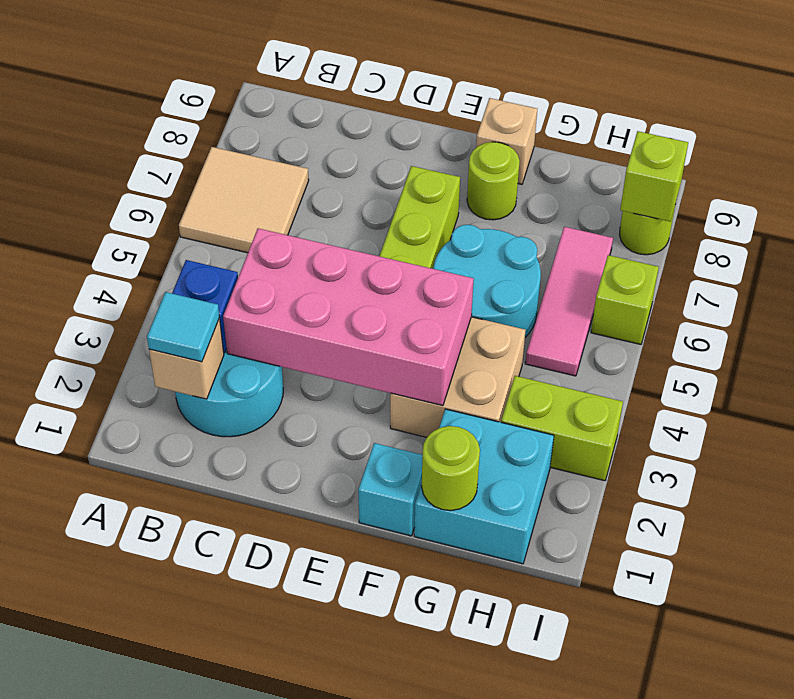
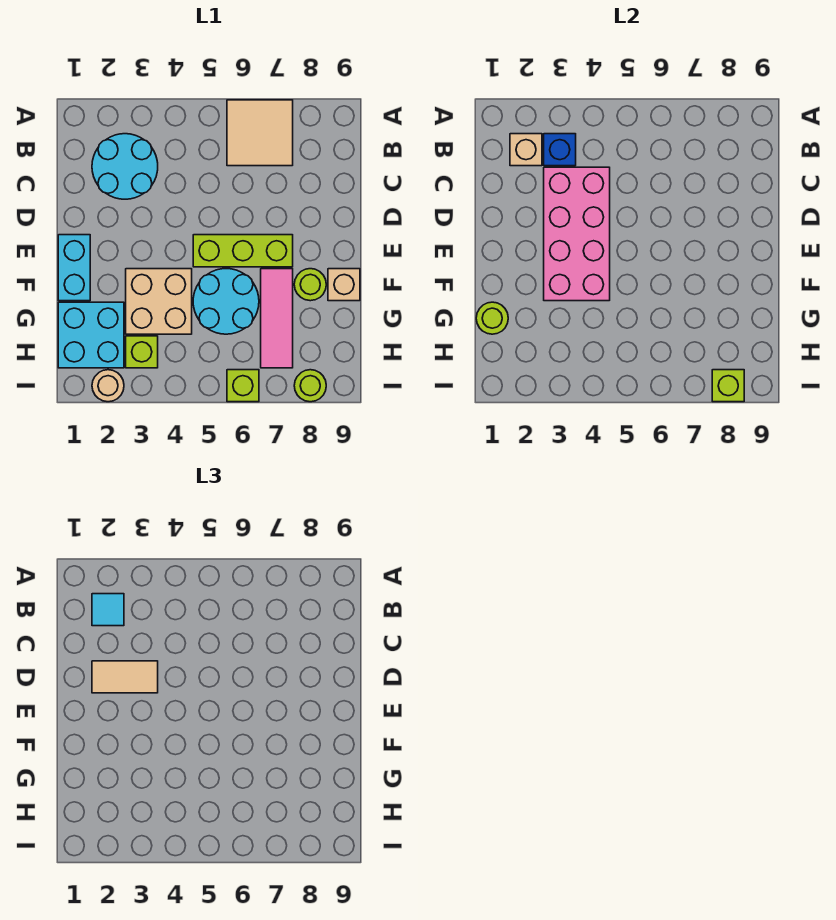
none -> tan 1x2 tile [92,661,158,693]
cyan 1x1 brick [358,443,422,536] -> cyan 1x2 brick [58,235,90,301]
lime 1x2 brick [501,376,623,481] -> lime 1x1 brick [126,336,158,368]
pink 1x3 tile [525,227,613,376] -> pink 1x3 tile turned to [261,269,293,368]
none -> tan 1x1 round brick [92,370,124,402]

